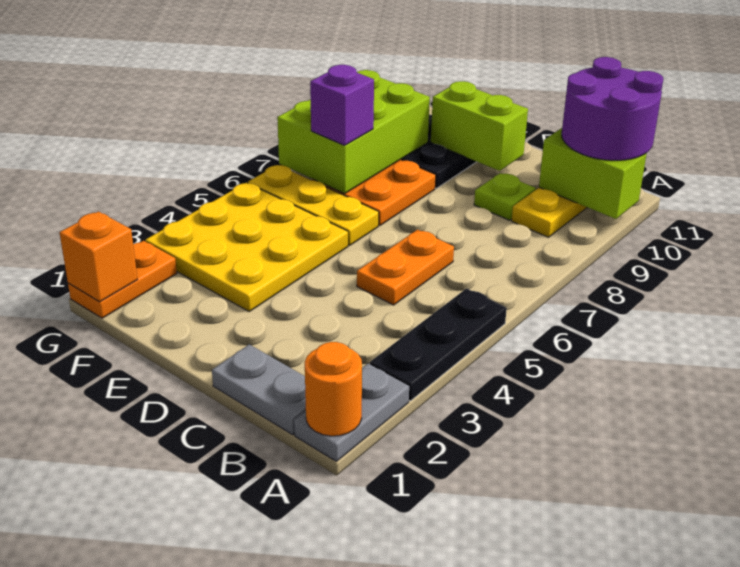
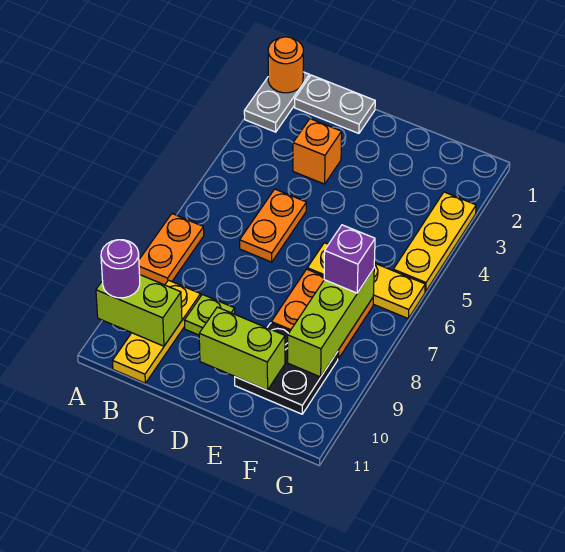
black 1x3 plate [370,288,507,401] -> none
purple 2x2 round brick [562,57,663,160] -> purple 1x1 round brick [101,240,140,298]
yellow 3x3 plate [145,183,348,311] -> yellow 1x3 plate [393,192,476,292]
lime 2x3 brick [277,70,430,194] -> lime 1x3 brick [288,269,374,377]
orange 1x2 plate [68,241,177,318] -> orange 1x2 plate moved to [139,214,204,285]
orange 1x1 brick [59,212,137,302] -> orange 1x1 brick moved to [293,119,342,184]

